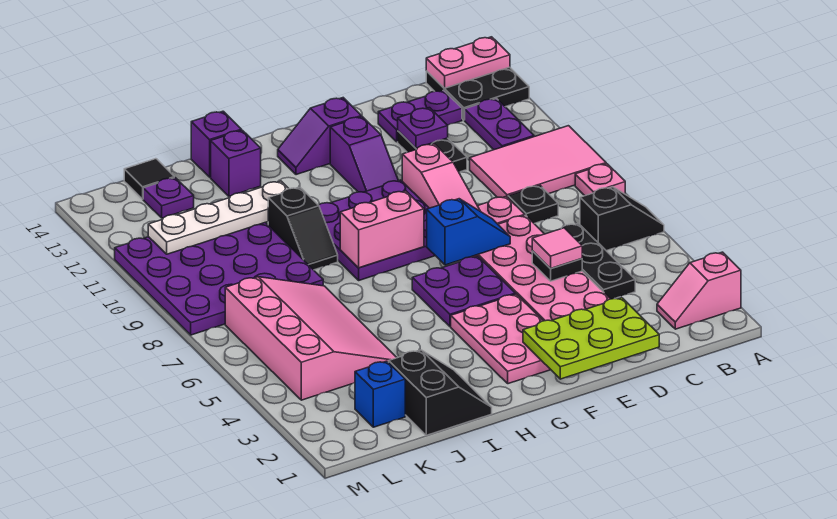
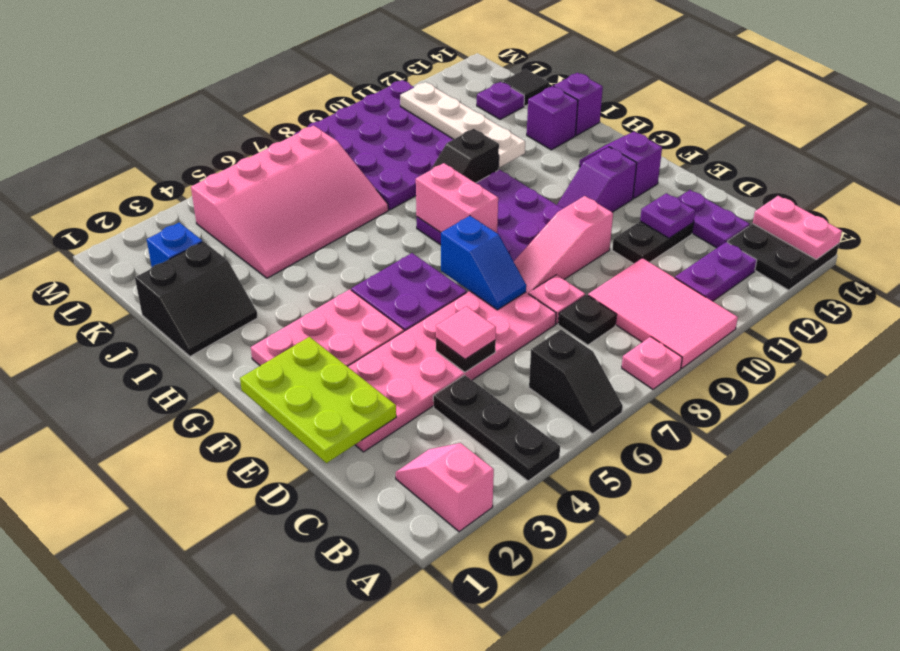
black 1x3 plate [561,223,635,299] -> black 1x3 plate turned to [433,375,560,481]

